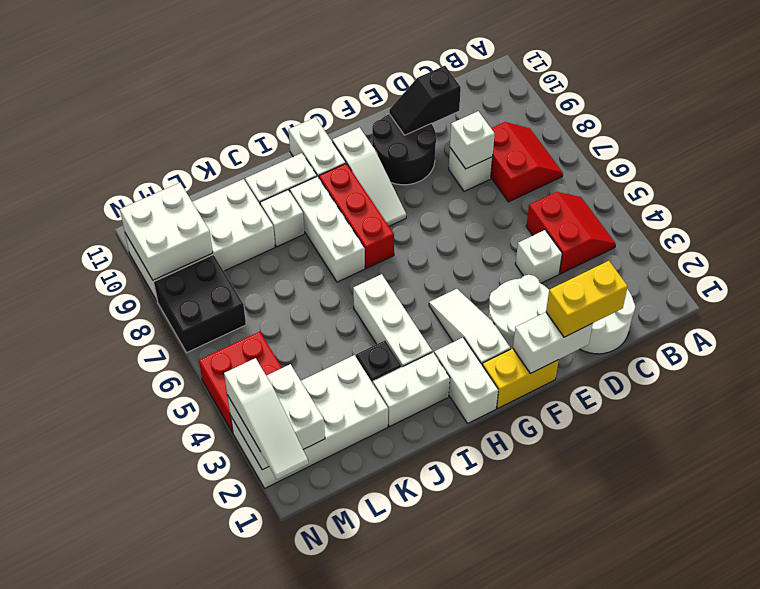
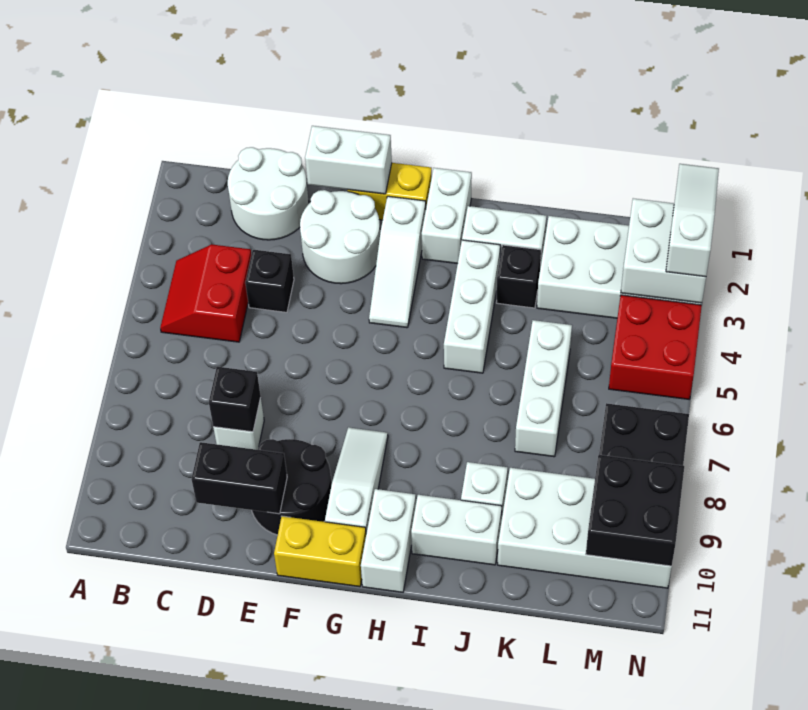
red 2x2 slope [491,122,563,202] -> none
yellow 1x2 brick [546,261,628,337] -> yellow 1x2 brick moved to [274,516,366,587]
white 1x1 brick [515,230,562,283] -> black 1x1 brick [245,250,294,312]
white 1x1 brick [450,111,495,169] -> black 1x1 brick [209,367,261,432]
black 1x2 slope [389,66,461,135] -> black 1x2 brick [191,442,287,514]
red 1x3 brick [319,163,394,268] -> none
white 1x3 brick [290,176,365,282] -> white 1x3 brick moved to [515,320,572,457]
white 2x2 brick [120,183,213,280] -> black 2x2 brick [586,455,684,566]

